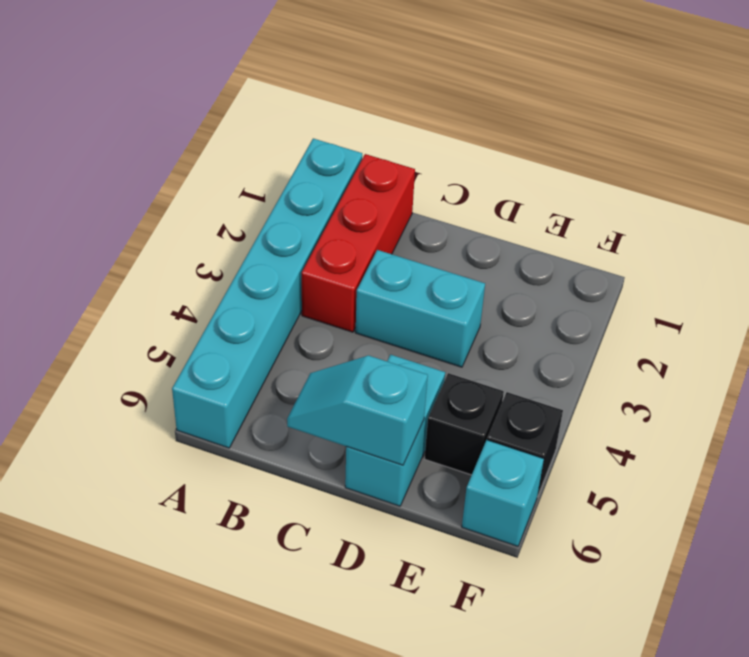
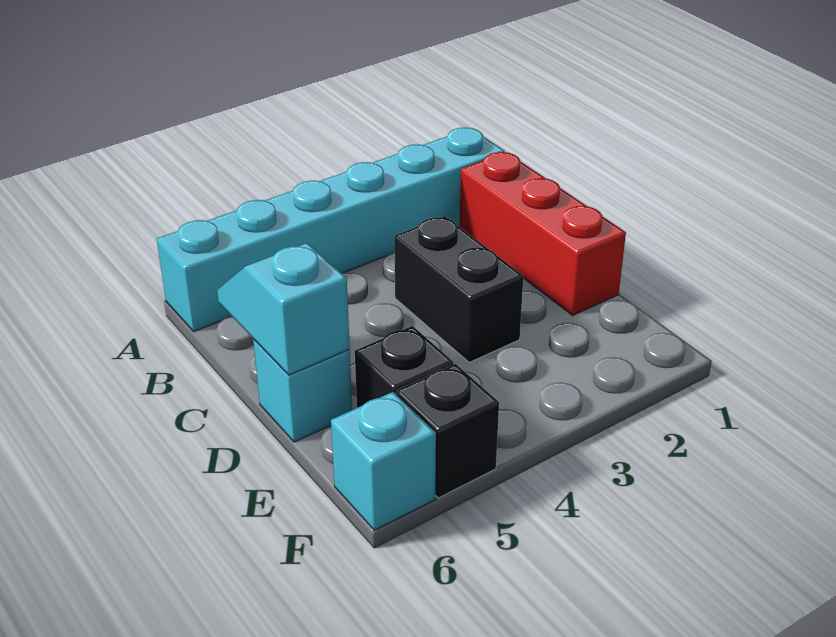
red 1x3 brick [302,154,415,332] -> red 1x3 brick turned to [460,152,626,315]
cyan 1x2 brick [356,250,485,367] -> black 1x2 brick [394,216,524,362]
cyan 1x2 brick [345,355,445,506] -> cyan 1x1 brick [253,339,352,442]

